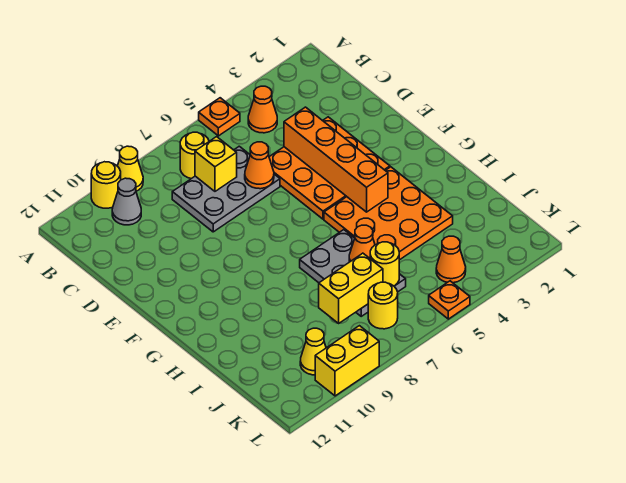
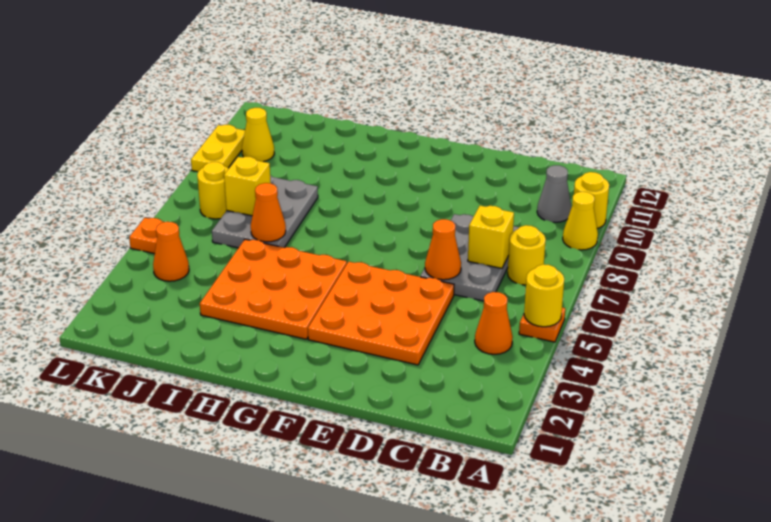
orange 1x4 brick [284,107,388,212] -> none
grey 2x3 plate [300,230,406,316] -> grey 2x3 plate turned to [212,175,318,248]
yellow 1x1 round brick [370,242,399,286] -> yellow 1x1 round brick moved to [524,264,564,327]
yellow 1x2 brick [319,253,383,323] -> yellow 1x1 brick [224,157,271,216]
yellow 1x2 brick [315,326,379,396] -> yellow 1x2 plate [191,125,245,172]

